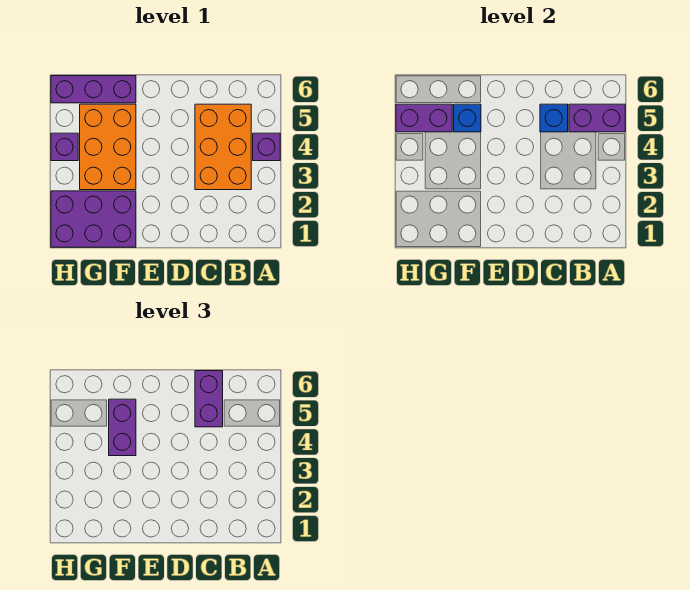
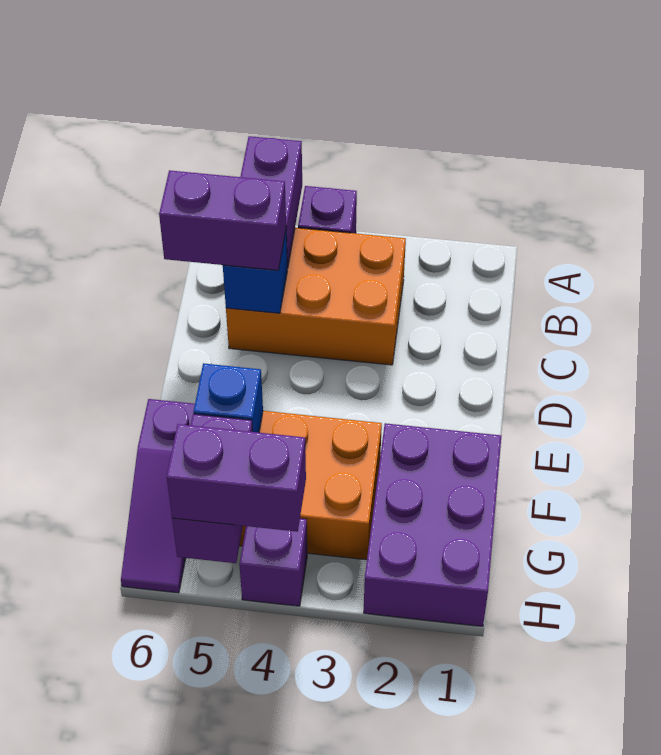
purple 1x2 brick [109,399,136,456] -> purple 1x2 brick moved to [167,424,306,532]
purple 1x3 brick [51,76,136,103] -> purple 1x3 slope [121,399,195,593]

